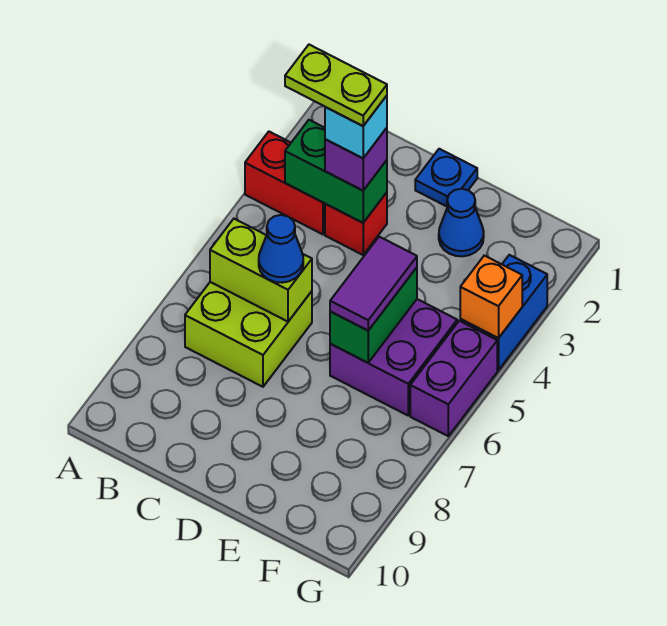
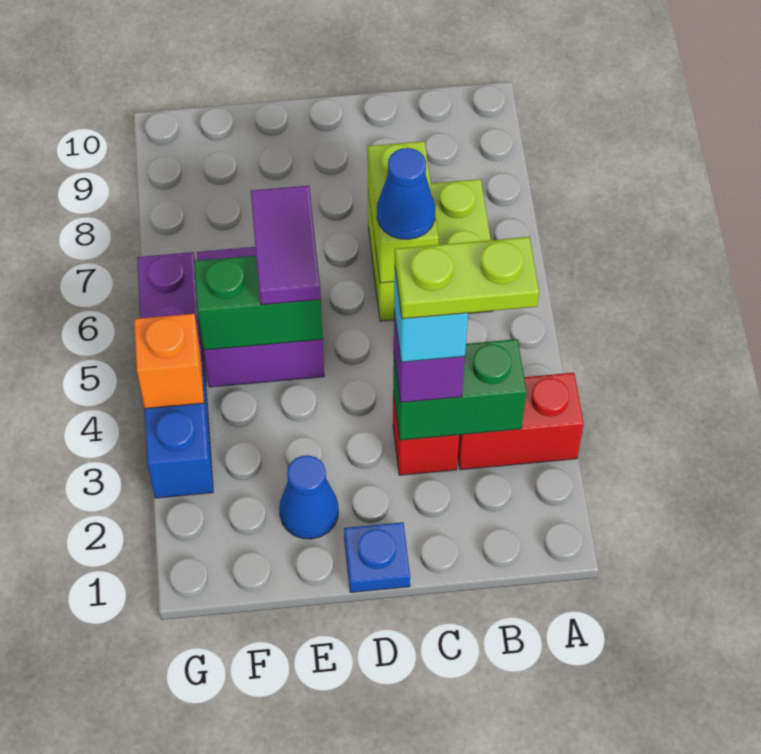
lime 1x2 brick [210,219,312,322] -> lime 1x2 brick turned to [368,141,439,283]
green 1x2 brick [330,267,417,363] -> green 1x2 brick turned to [194,256,323,350]

